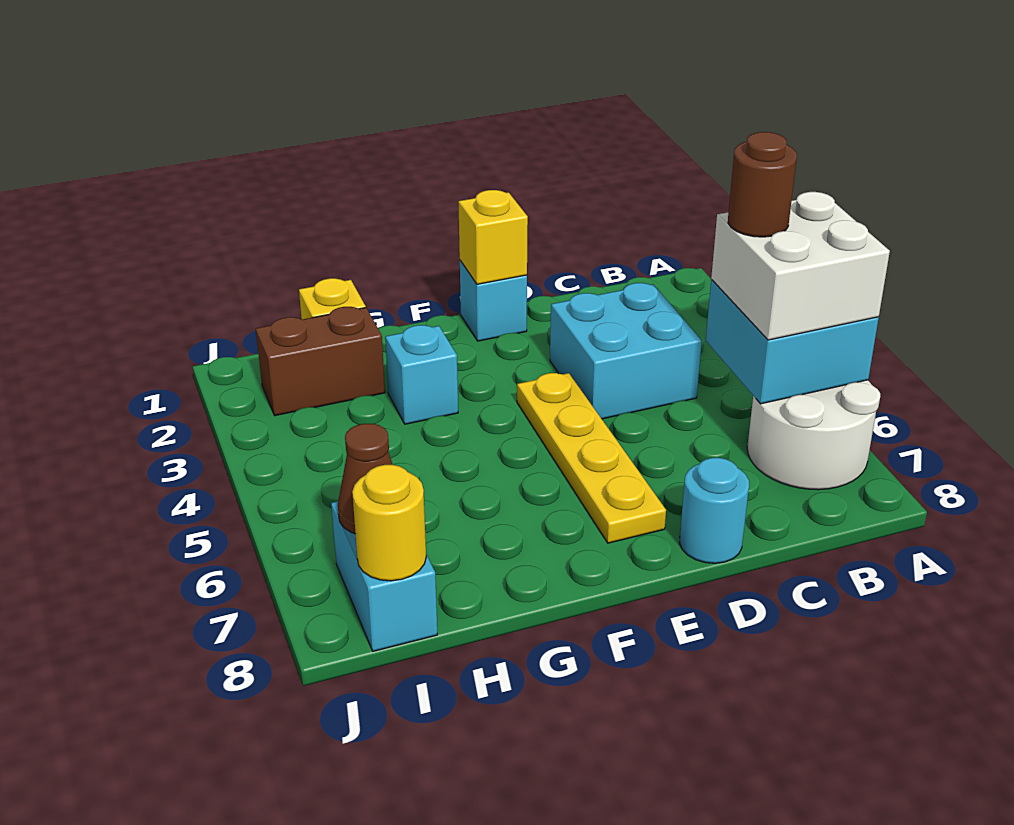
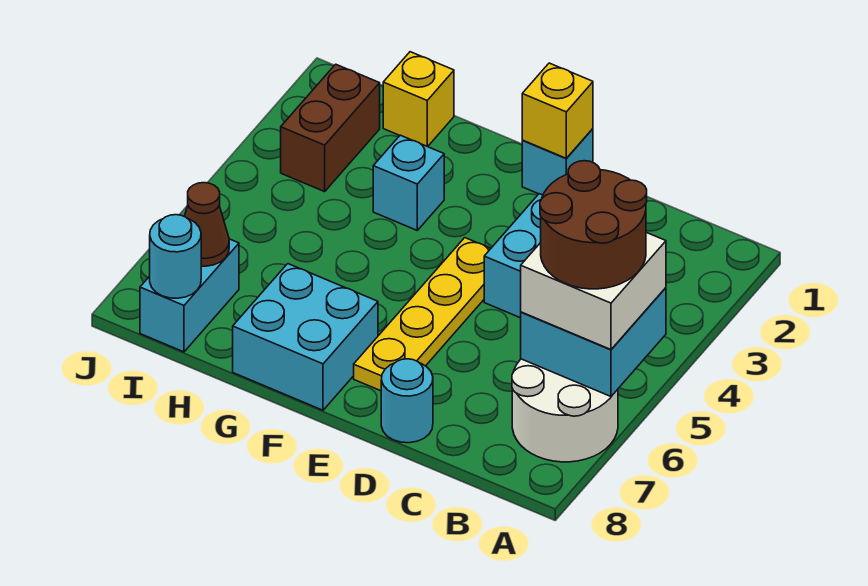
brown 1x1 round brick [728,132,797,237] -> brown 2x2 round brick [540,161,647,289]
none -> cyan 2x2 brick [233,264,378,410]
brown 1x2 brick [256,307,385,416] -> brown 1x2 brick turned to [281,64,380,192]
yellow 1x1 round brick [352,465,426,581] -> cyan 1x1 round brick [150,215,201,298]

